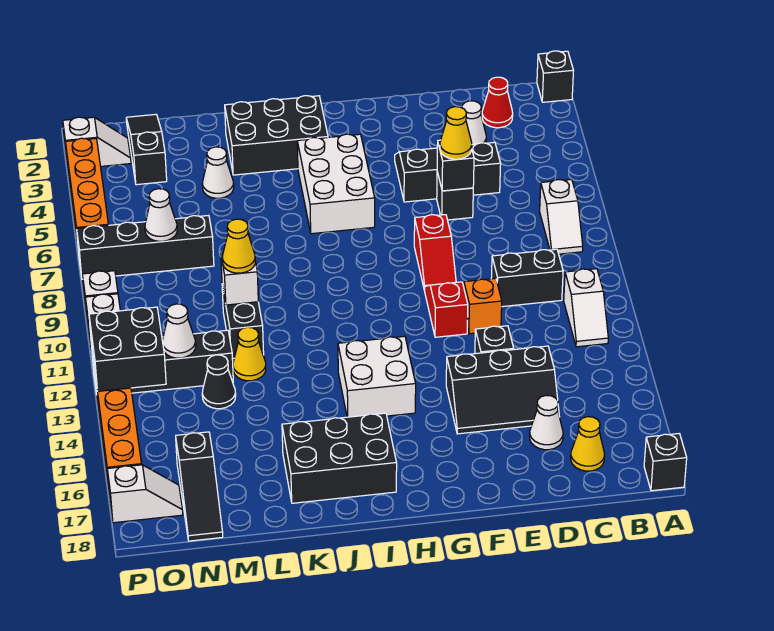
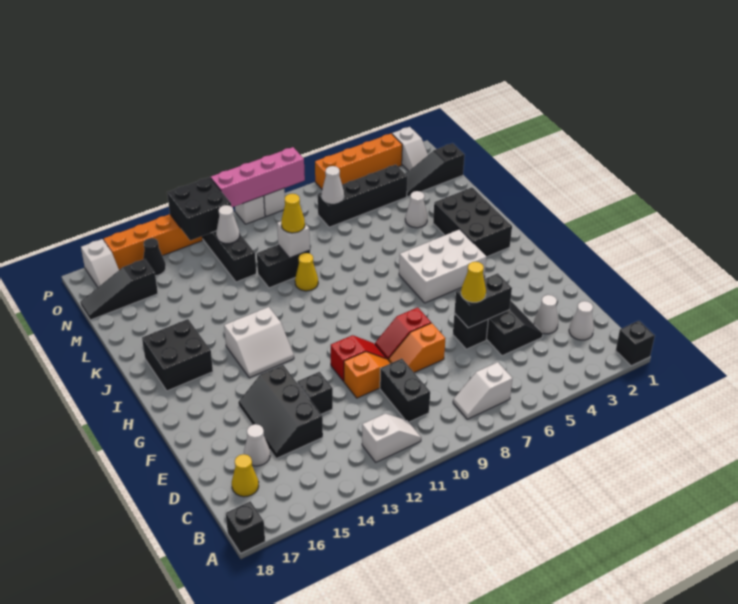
white 1x2 slope [564,269,608,347] -> white 1x2 slope turned to [362,414,421,462]
red 1x1 cone [482,77,513,128] -> white 1x1 cone [569,301,594,340]
black 1x1 brick [437,140,474,191] -> black 1x2 brick [454,273,512,328]
none -> orange 1x2 slope [388,323,445,373]
white 2x2 brick [338,336,416,417] -> white 2x2 slope [224,307,294,378]
black 2x3 brick [282,413,397,503] -> black 2x2 brick [142,319,213,391]
yellow 1x1 cone [233,327,266,381] -> yellow 1x1 cone moved to [295,253,318,291]
black 1x4 brick [77,215,214,279] -> black 1x4 brick turned to [318,165,408,227]
black 1x1 cone [202,355,236,409] -> black 1x1 cone moved to [143,238,166,276]
black 1x3 slope [126,114,167,185] -> black 1x3 slope turned to [406,143,465,197]
none -> pink 1x4 brick [211,147,305,207]

